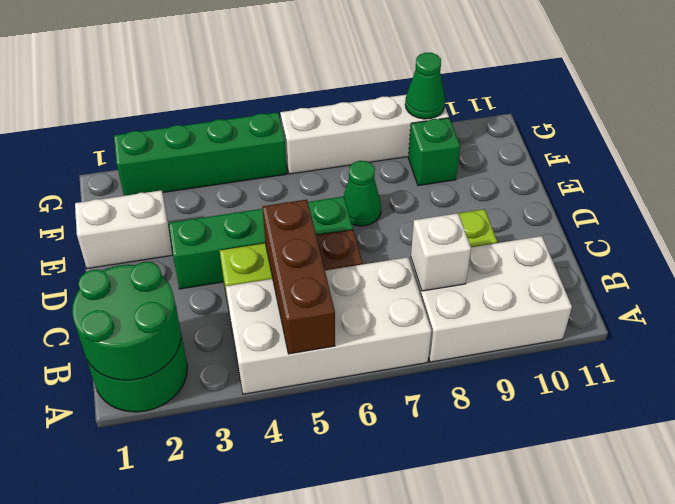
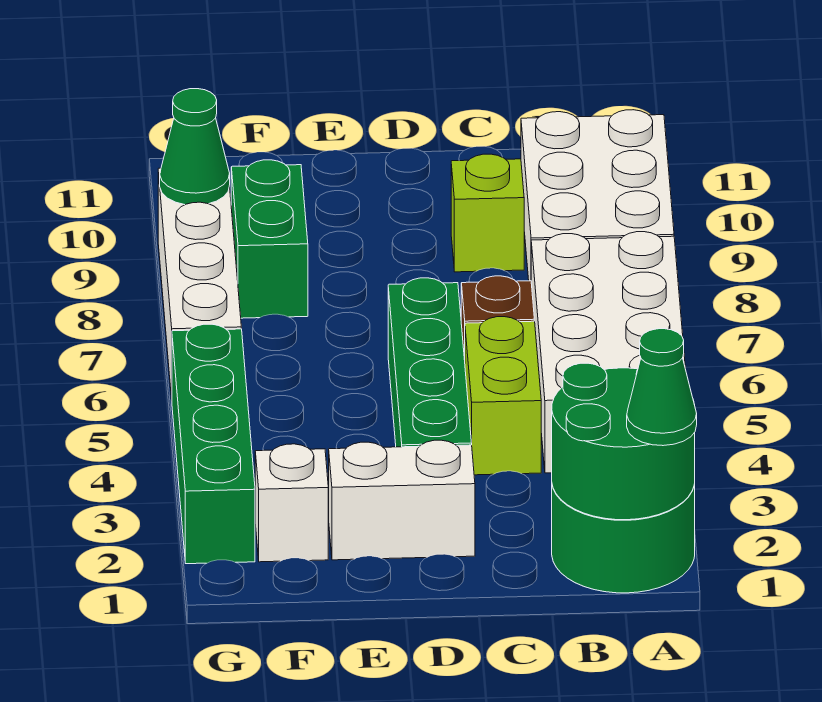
brown 1x3 brick [262,200,335,354] -> none
white 1x1 brick [411,213,471,291] -> white 1x1 brick moved to [255,444,328,562]
white 1x2 brick [75,190,173,269] -> white 1x2 brick turned to [329,440,475,560]
green 1x1 cone [344,161,381,226] -> green 1x1 cone moved to [627,329,697,446]
green 1x1 brick [408,118,460,186] -> green 1x2 brick [231,160,308,318]

